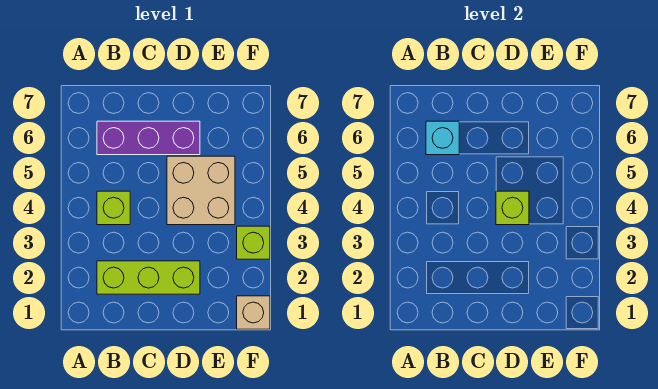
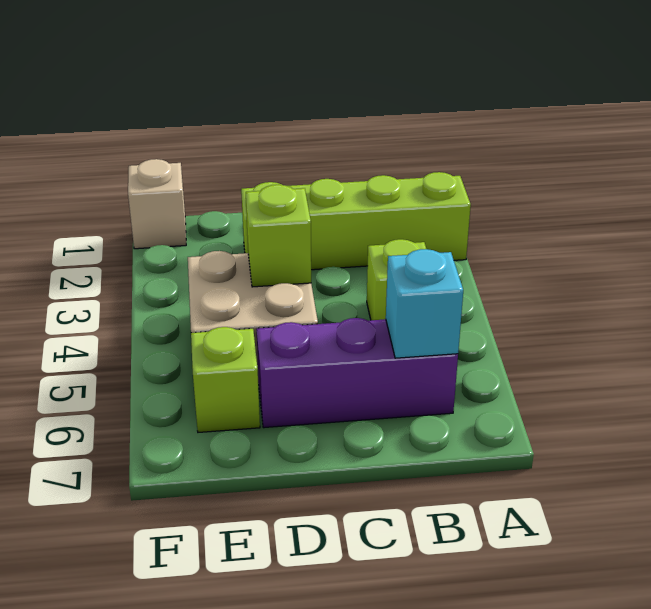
lime 1x3 brick [97,261,200,294] -> lime 1x4 brick [241,172,471,270]
lime 1x1 brick [237,226,270,259] -> lime 1x1 brick moved to [191,327,260,432]

